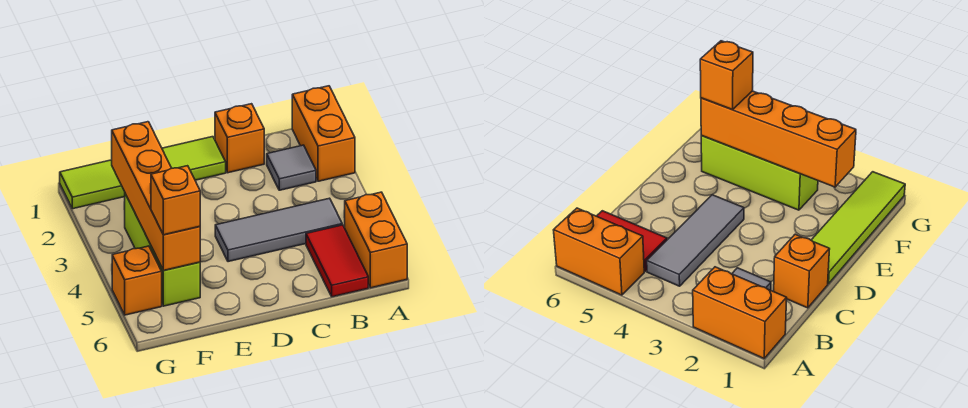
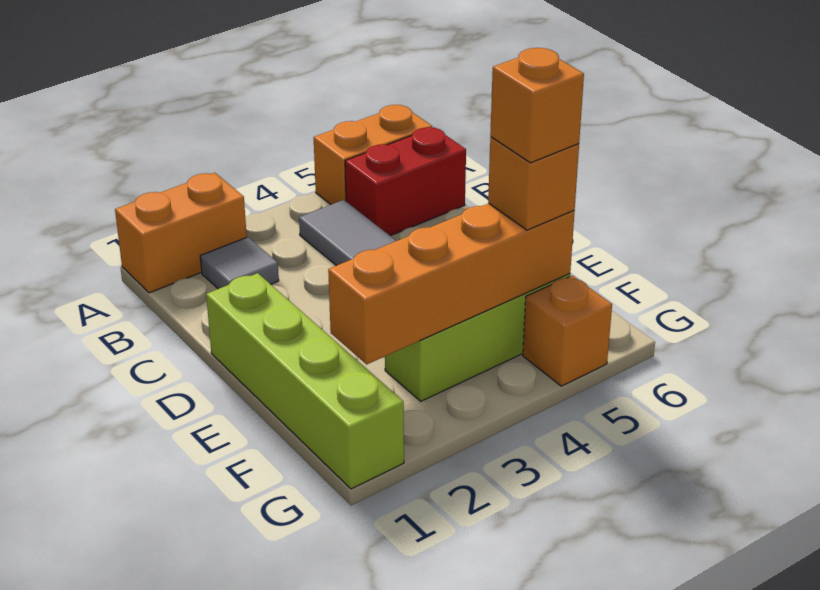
red 1x2 tile [306,225,368,297] -> red 1x2 brick [345,127,466,236]
orange 1x1 brick [215,104,264,173] -> orange 1x1 brick moved to [490,48,584,163]
lime 1x4 tile [60,137,226,209] -> lime 1x4 brick [206,273,404,489]

